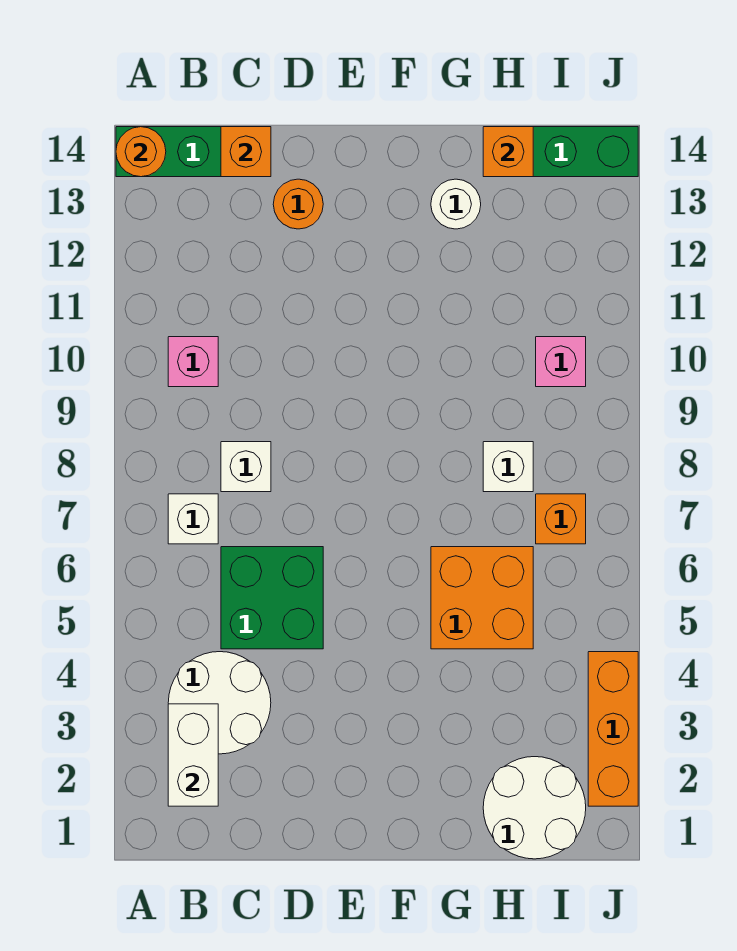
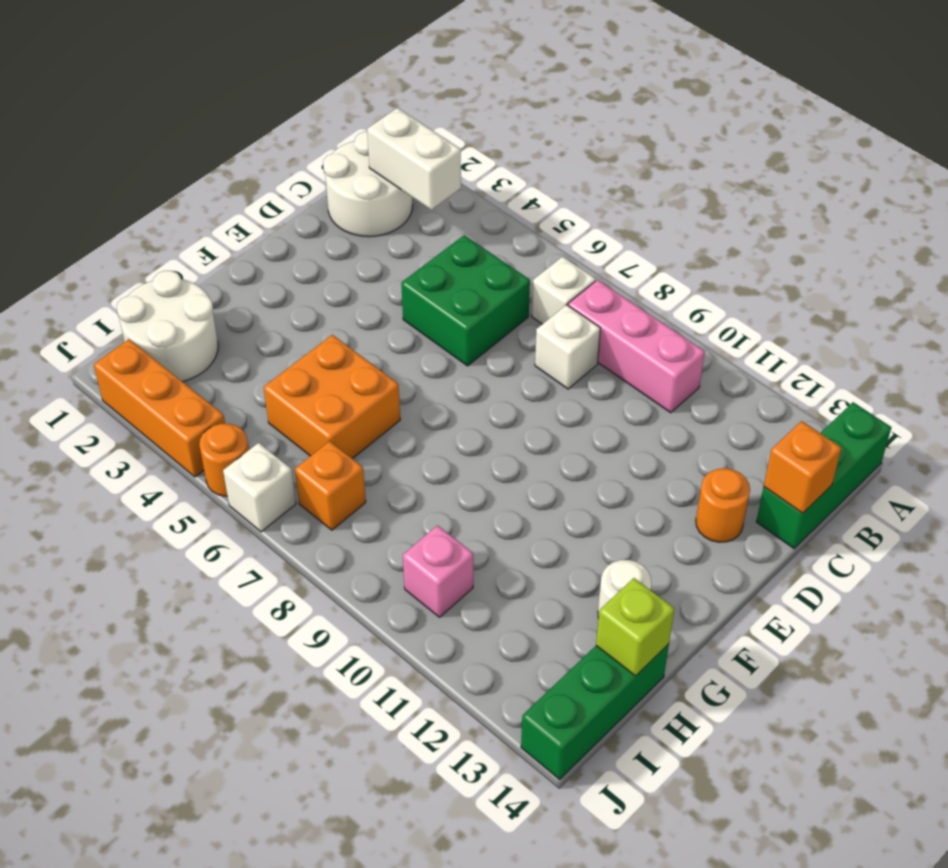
orange 1x1 round brick [116,127,166,177] -> orange 1x1 round brick moved to [199,424,249,496]
white 2x2 round brick [168,652,271,754] -> white 2x2 round brick moved to [323,132,413,237]
pink 1x1 brick [168,337,218,387] -> pink 1x3 brick [568,280,705,413]
white 1x1 brick [483,442,533,492] -> white 1x1 brick moved to [223,443,296,532]
orange 1x1 brick [483,127,533,177] -> lime 1x1 brick [596,578,675,676]

